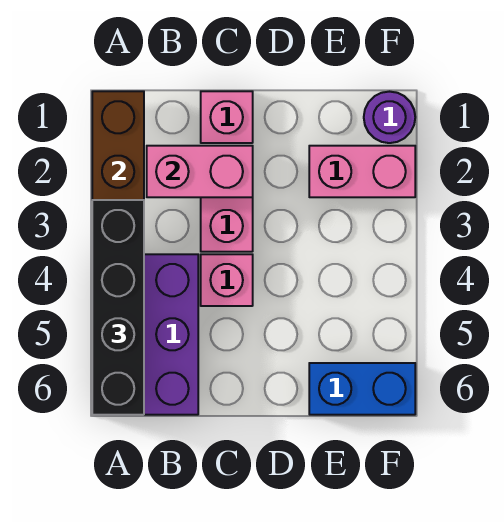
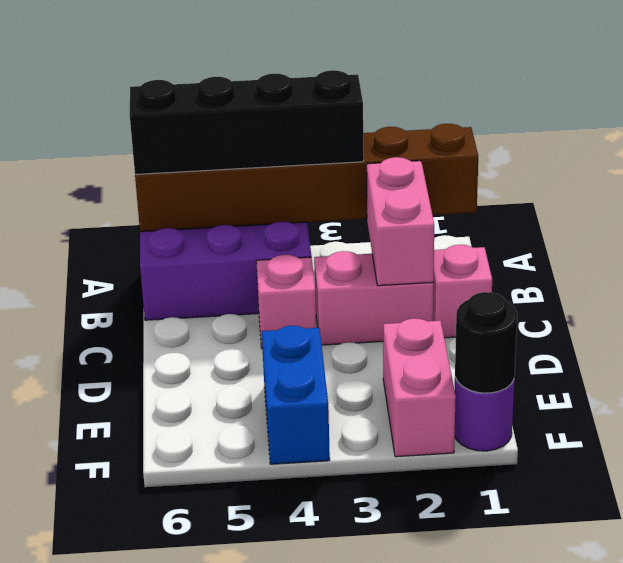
blue 1x2 brick [309,363,415,415] -> blue 1x2 brick moved to [262,326,330,464]
none -> black 1x1 round brick [455,292,517,393]

